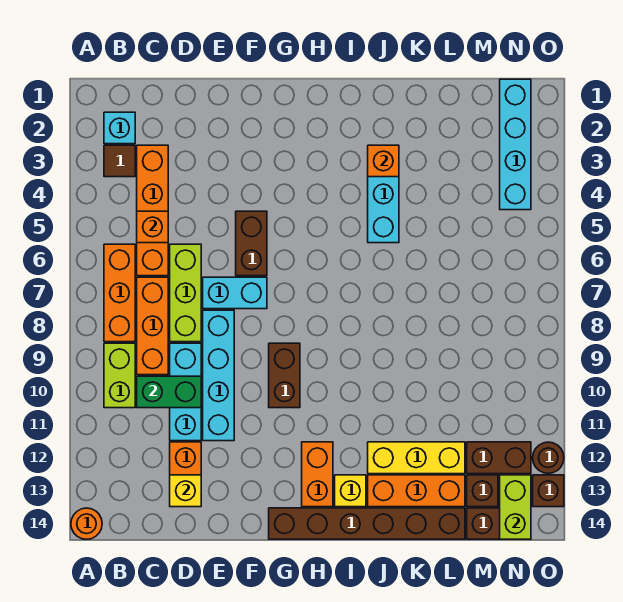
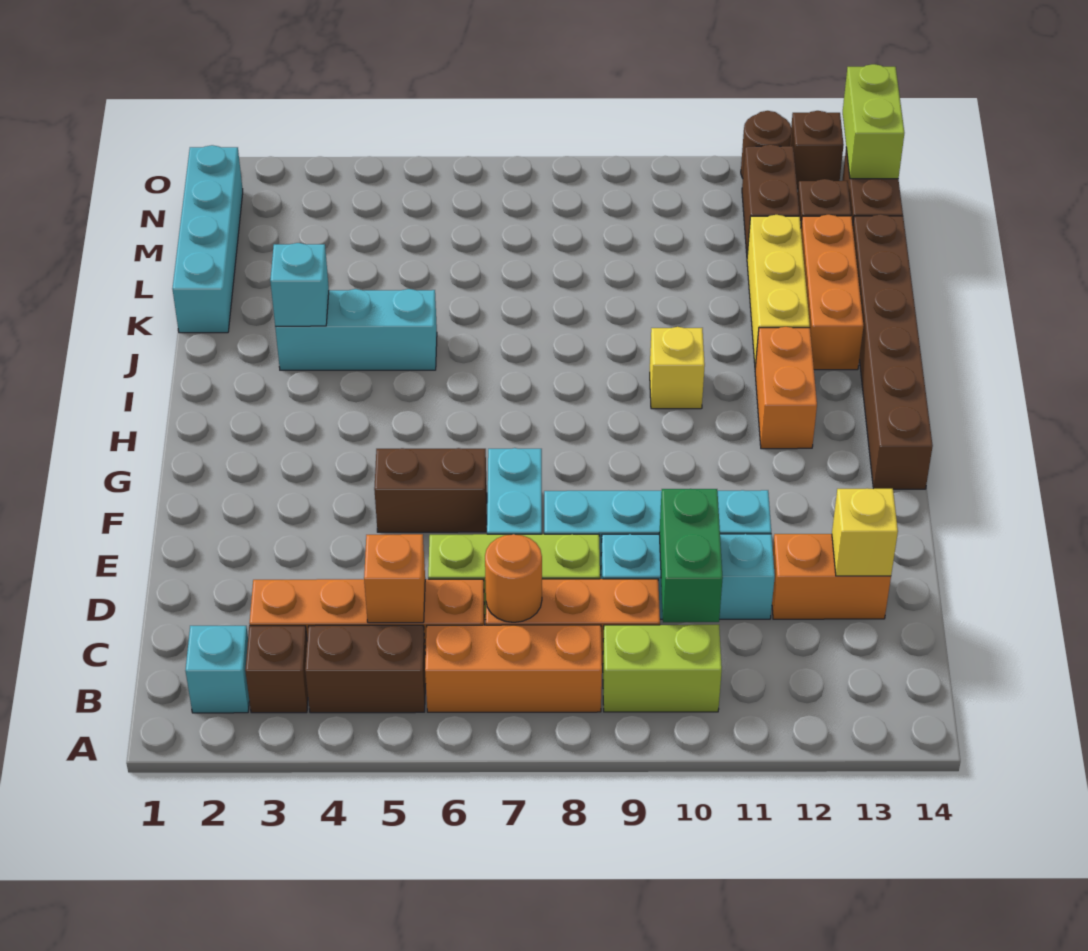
orange 1x1 round brick [71,508,102,539] -> orange 1x1 round brick moved to [485,534,542,622]
brown 1x1 tile [104,145,135,177] -> brown 1x1 brick [245,626,308,713]
brown 1x2 brick [269,343,300,408] -> brown 1x2 brick moved to [305,625,426,713]
orange 1x2 brick [302,442,333,507] -> orange 1x2 brick turned to [755,327,817,449]
yellow 1x1 brick [335,475,366,507] -> yellow 1x1 brick moved to [650,327,705,409]
orange 1x1 brick [368,145,399,177] -> cyan 1x1 brick [270,243,329,327]
cyan 1x4 brick [500,79,531,210] -> cyan 1x4 brick turned to [172,145,243,333]
lime 1x2 brick [500,475,531,539] -> lime 1x2 brick turned to [843,64,904,179]

